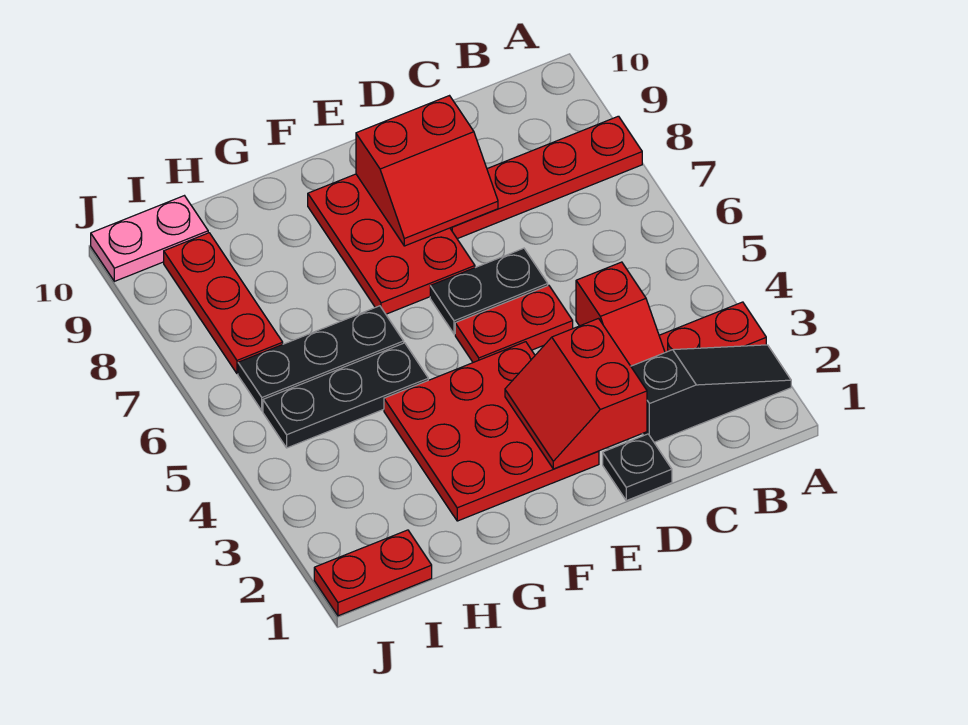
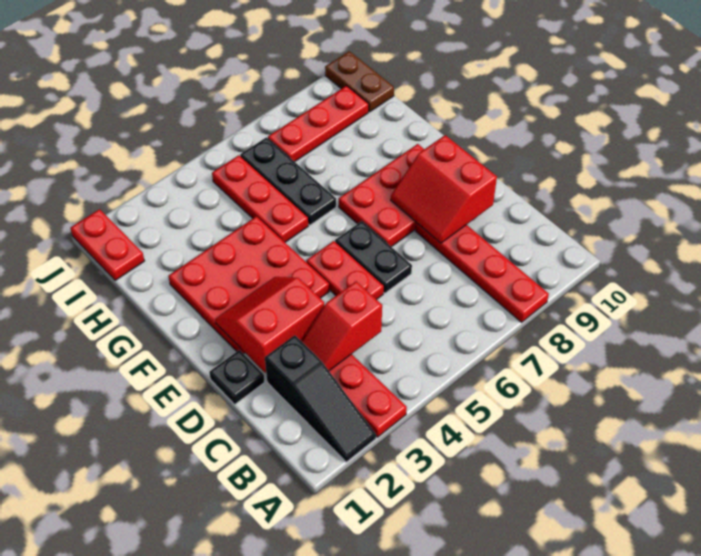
black 1x3 plate [263,343,428,448] -> red 1x3 plate [212,155,308,242]
pink 1x2 plate [91,196,208,281] -> brown 1x2 plate [325,51,394,112]

